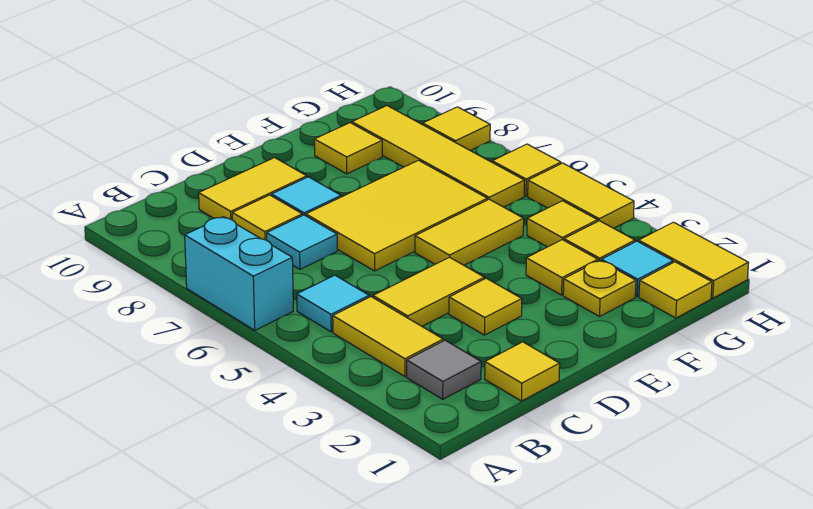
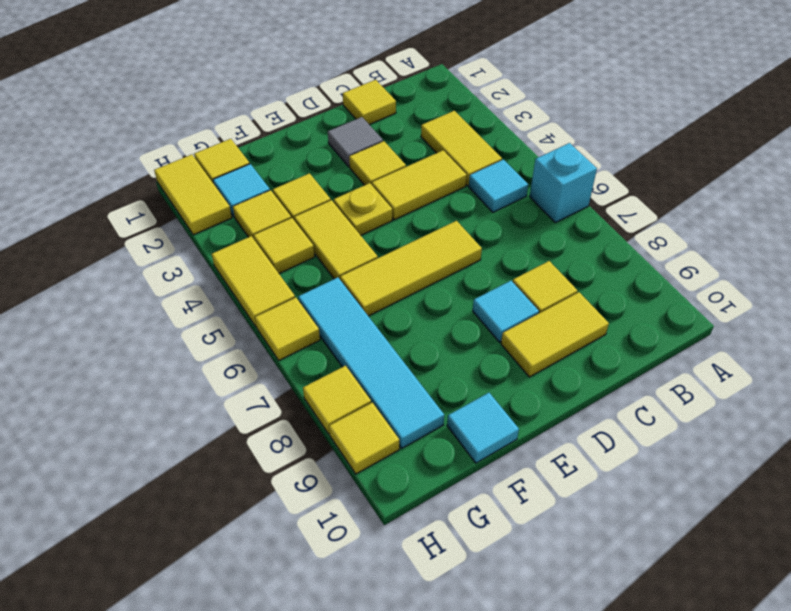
cyan 1x2 brick [185,217,293,330] -> cyan 1x1 brick [530,143,597,223]
grey 1x1 tile [407,340,481,399] -> grey 1x1 tile moved to [328,117,383,167]
cyan 1x1 tile [267,215,337,269] -> cyan 1x1 tile moved to [447,393,519,463]
yellow 2x3 tile [306,160,487,271] -> yellow 1x3 tile [340,221,482,316]
yellow 1x2 tile [415,199,524,265] -> yellow 1x2 tile turned to [294,200,378,279]
yellow 1x1 plate [563,260,636,316] -> yellow 1x1 plate moved to [334,183,392,235]
yellow 1x1 tile [314,123,382,174] -> yellow 1x1 tile moved to [329,403,399,474]
yellow 1x4 tile [352,106,525,207] -> cyan 1x4 tile [298,278,444,448]

